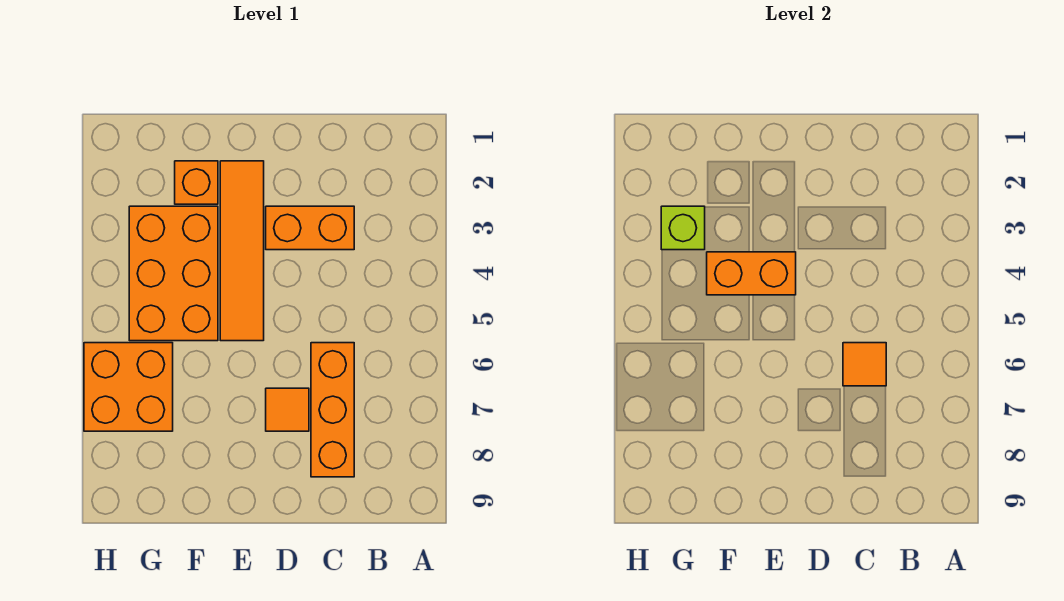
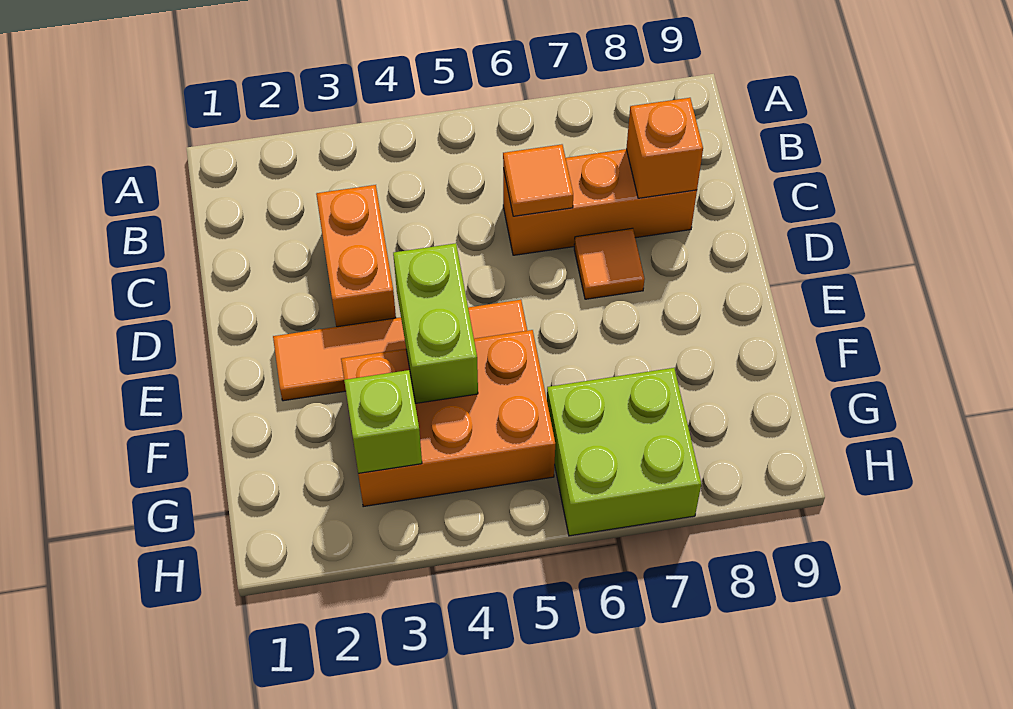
orange 1x2 brick [707,252,796,295] -> lime 1x2 brick [393,243,478,403]
orange 1x1 brick [175,161,218,204] -> orange 1x1 brick moved to [626,98,703,198]
orange 2x2 brick [84,343,173,431] -> lime 2x2 brick [547,368,701,536]

